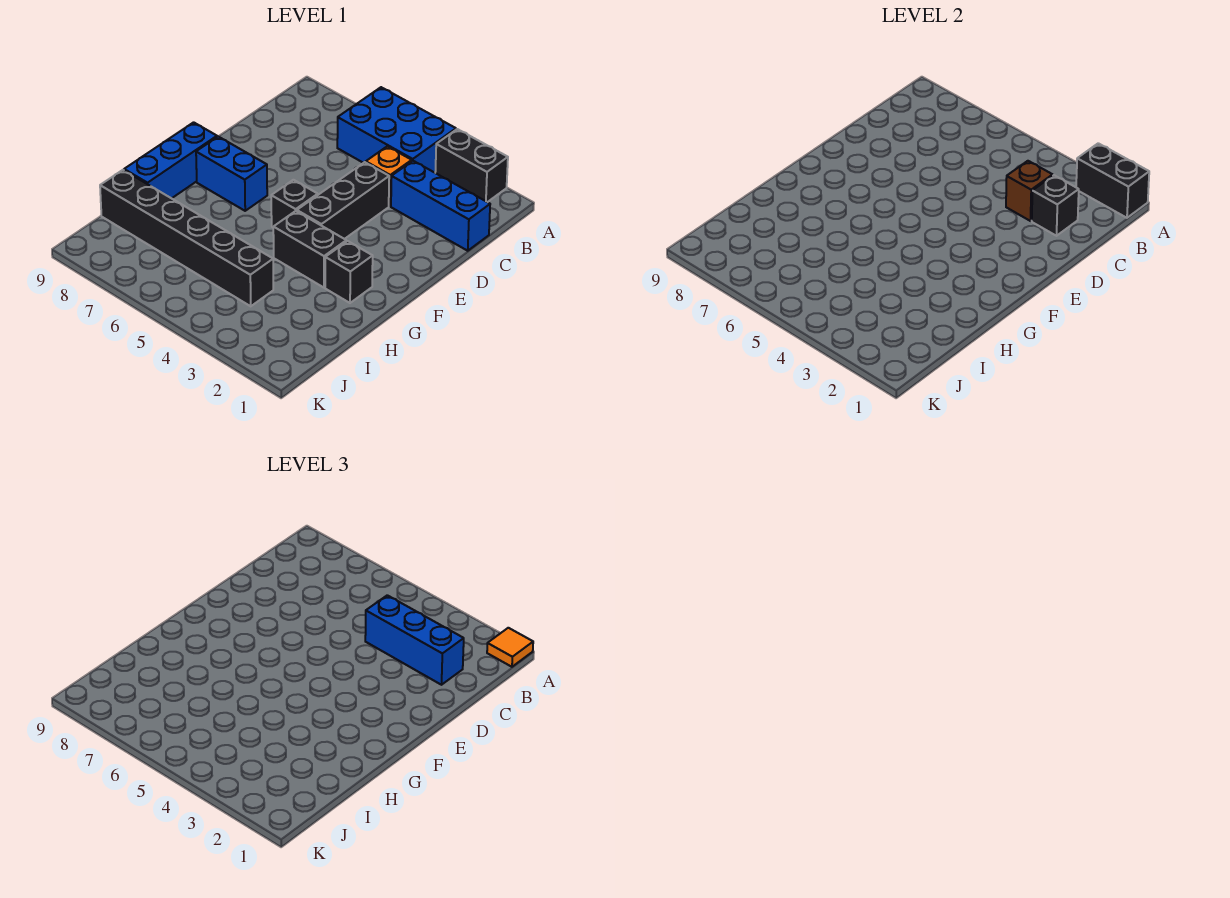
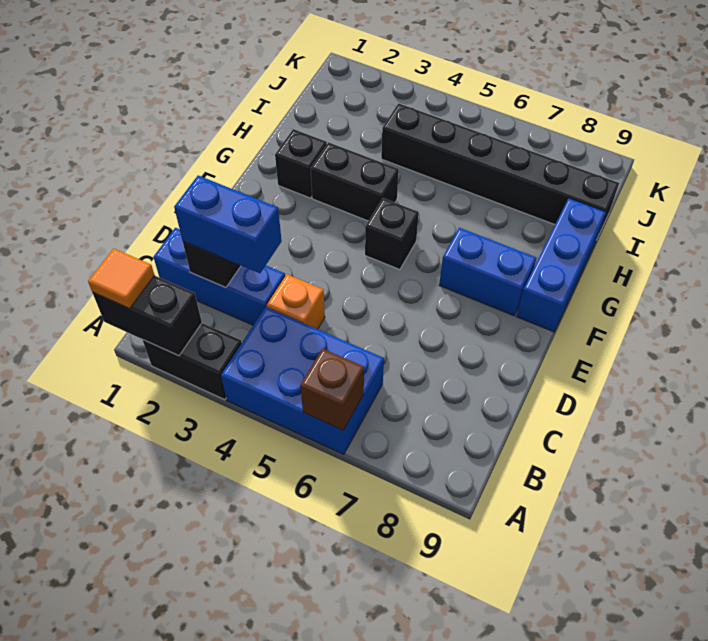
blue 1x3 brick [365,595,464,685] -> blue 1x2 brick [174,175,282,273]
brown 1x1 brick [1006,161,1053,221] -> brown 1x1 brick moved to [300,349,364,430]
black 1x3 brick [297,162,389,239] -> none

